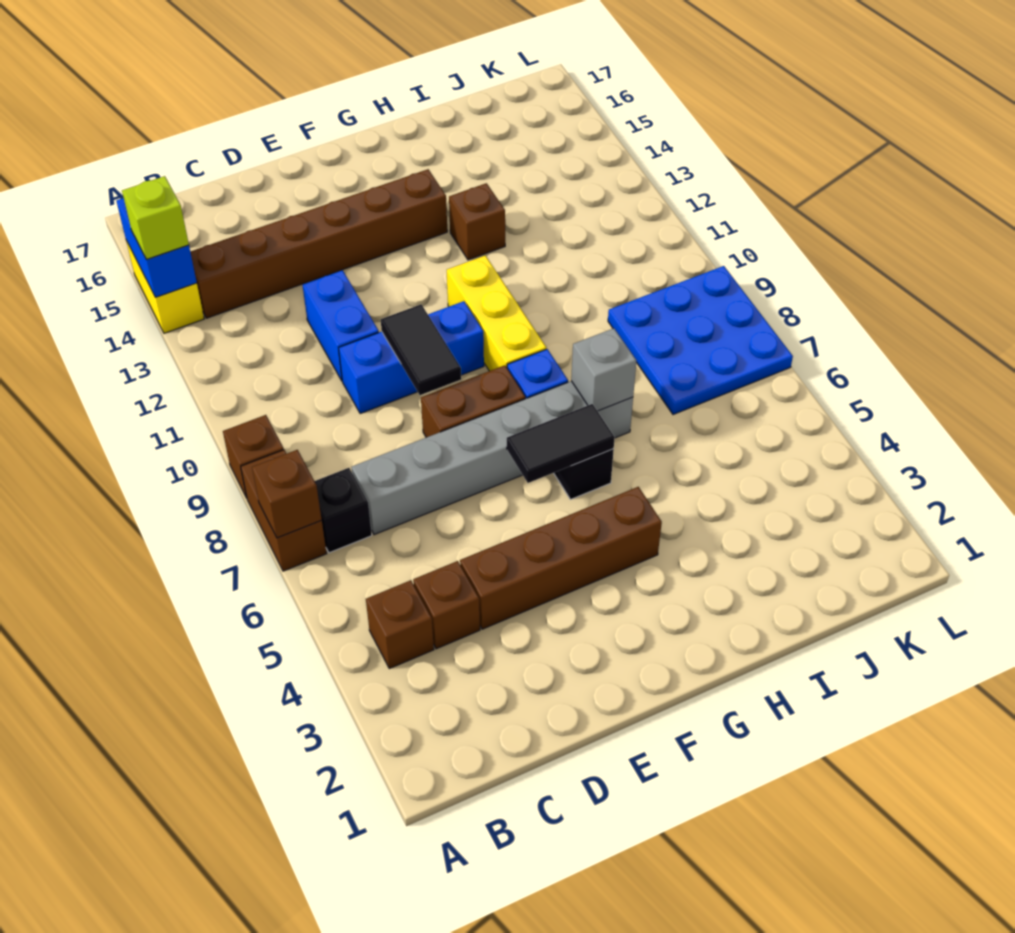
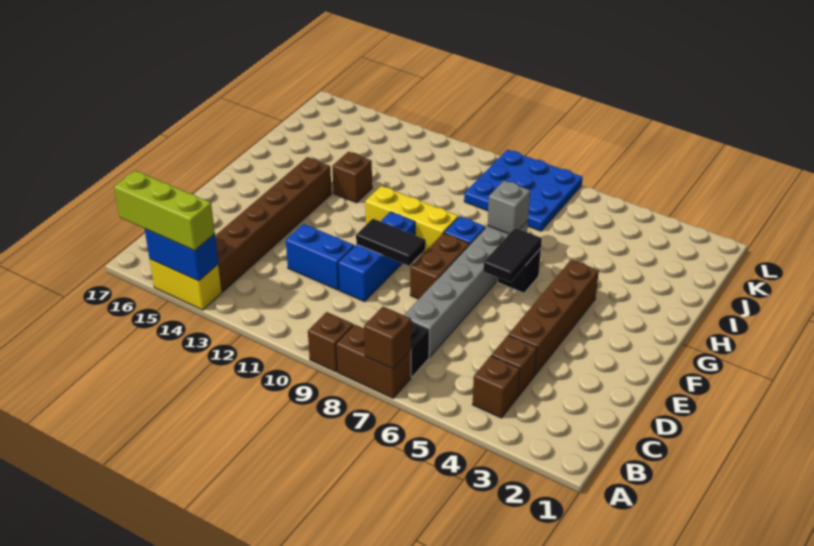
lime 1x1 brick [122,176,189,259] -> lime 1x3 brick [114,171,215,251]

